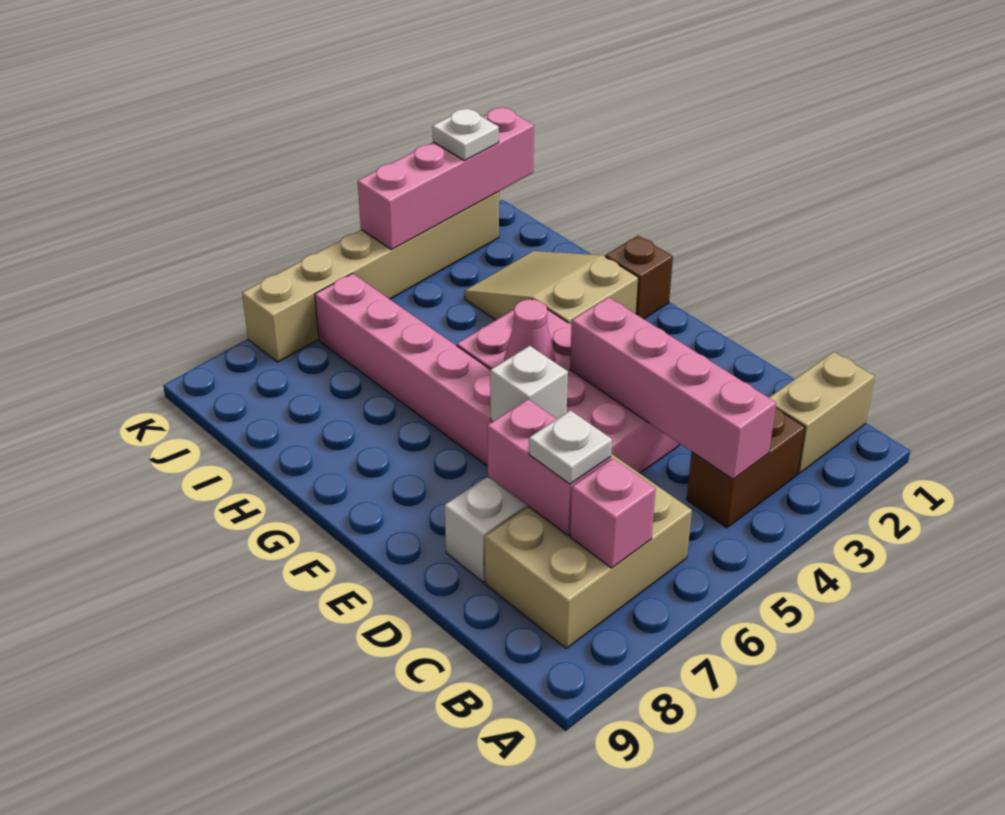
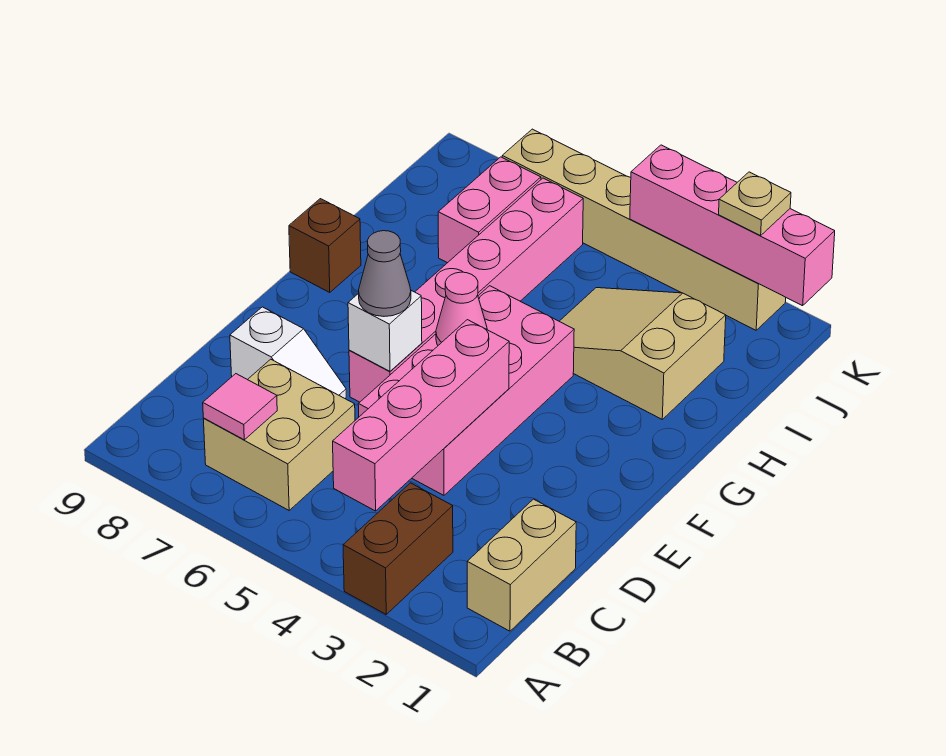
tan 1x2 brick [769,352,875,473] -> tan 1x2 brick turned to [467,499,576,631]
brown 1x2 brick [687,408,805,528] -> brown 1x2 brick turned to [343,483,453,614]
tan 2x3 brick [485,454,692,648] -> tan 2x2 brick [203,359,355,510]
pink 1x1 brick [570,458,656,568] -> pink 1x1 tile [203,374,277,440]
pink 1x2 brick [487,399,611,536] -> pink 1x2 brick moved to [438,157,541,263]
white 1x1 plate [529,411,612,484] -> none
none -> grey 1x1 cone [359,231,411,316]
brown 1x1 brick [605,236,673,319] -> brown 1x1 brick moved to [289,199,361,293]
tan 2x3 slope [464,251,638,325] -> tan 2x3 slope turned to [559,288,726,419]
white 1x1 plate [432,108,499,161] -> tan 1x1 plate [719,172,791,236]

